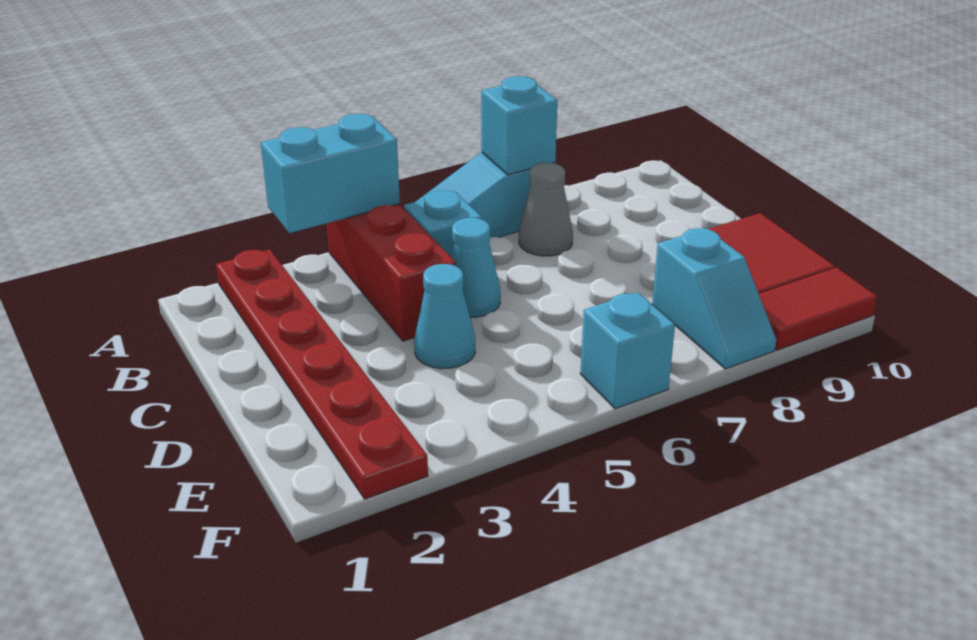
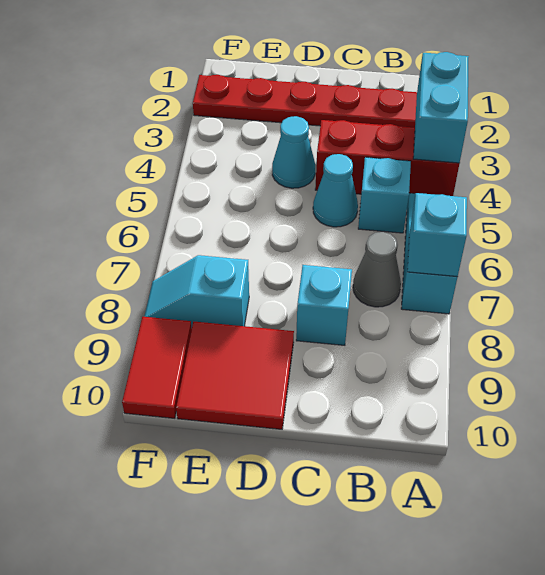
cyan 1x1 brick [580,292,675,409] -> cyan 1x1 brick moved to [296,265,352,345]

